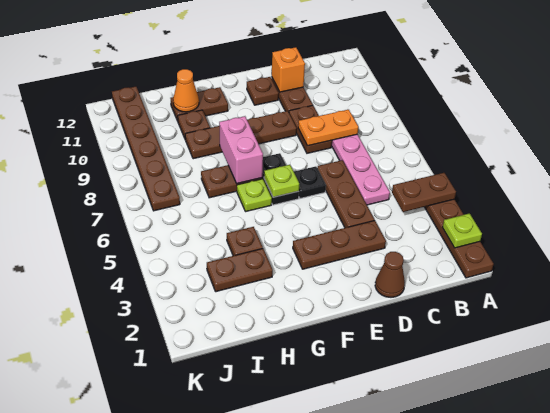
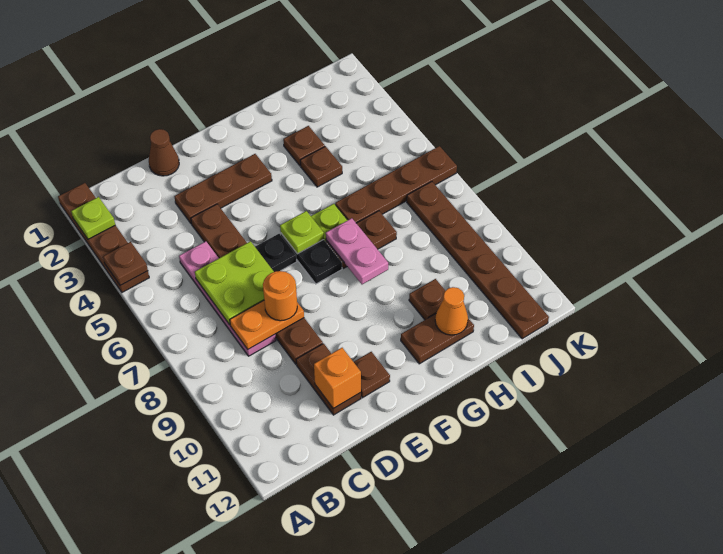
brown 1x2 plate [392,173,456,212] -> brown 1x1 plate [103,242,148,286]
none -> lime 2x2 plate [195,241,274,325]
none -> orange 1x1 round brick [263,271,297,321]
brown 1x4 plate [185,111,297,159] -> brown 1x4 plate moved to [335,146,457,223]
pink 1x2 brick [219,116,263,184] -> pink 1x2 plate [326,218,388,284]
brown 1x2 plate [207,249,273,292] -> brown 1x1 plate [283,126,325,166]

